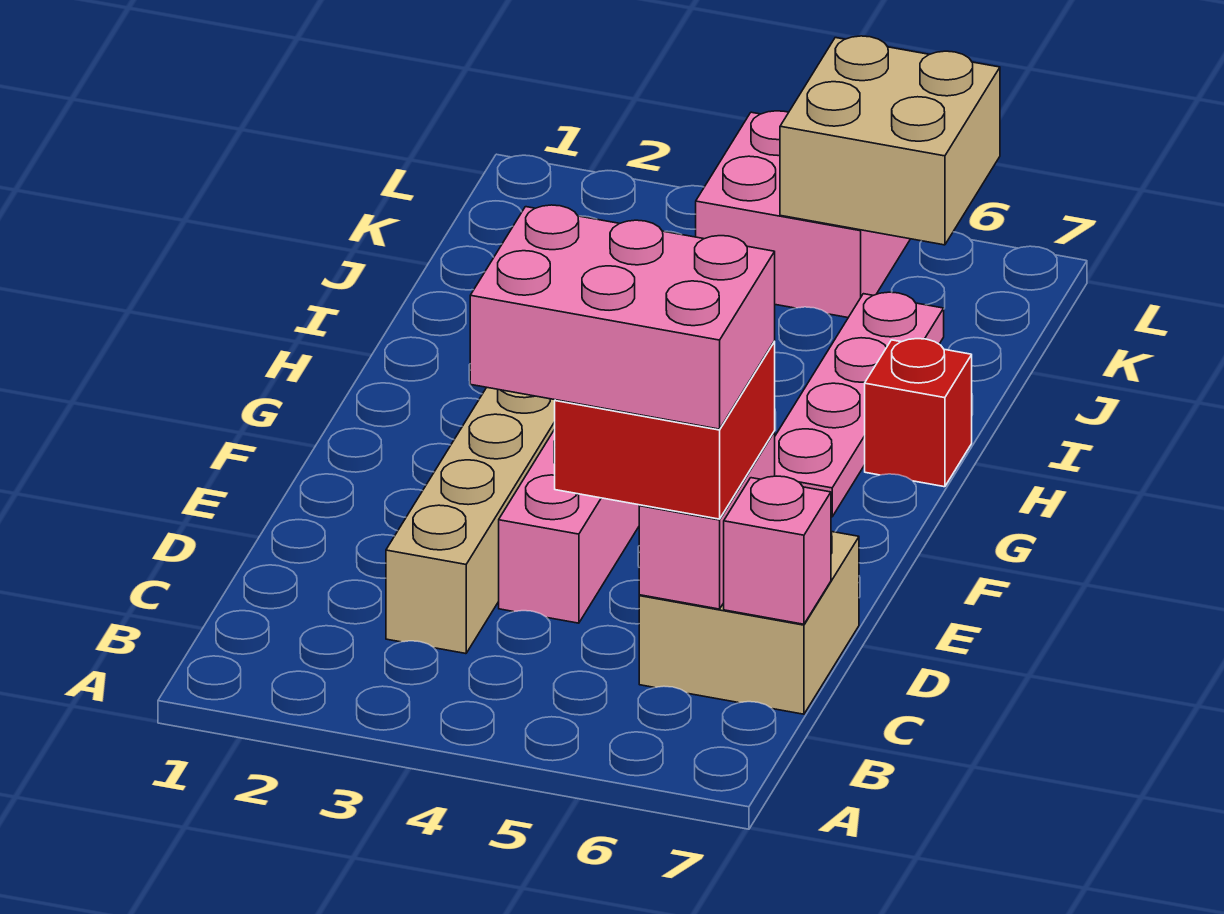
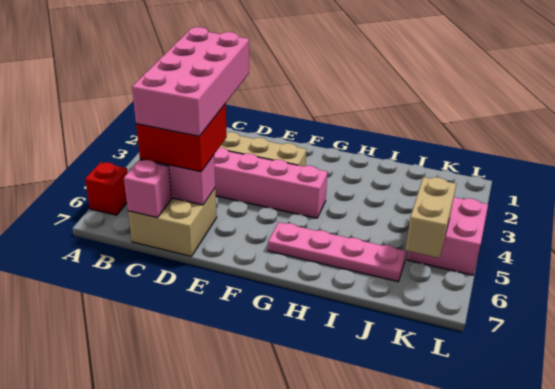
pink 2x3 brick [470,205,775,429] -> pink 2x4 brick [132,27,249,136]
red 1x1 brick [865,339,972,487] -> red 1x1 brick moved to [85,162,128,215]
tan 2x2 brick [780,36,1000,245] -> tan 1x2 brick [405,177,456,258]

